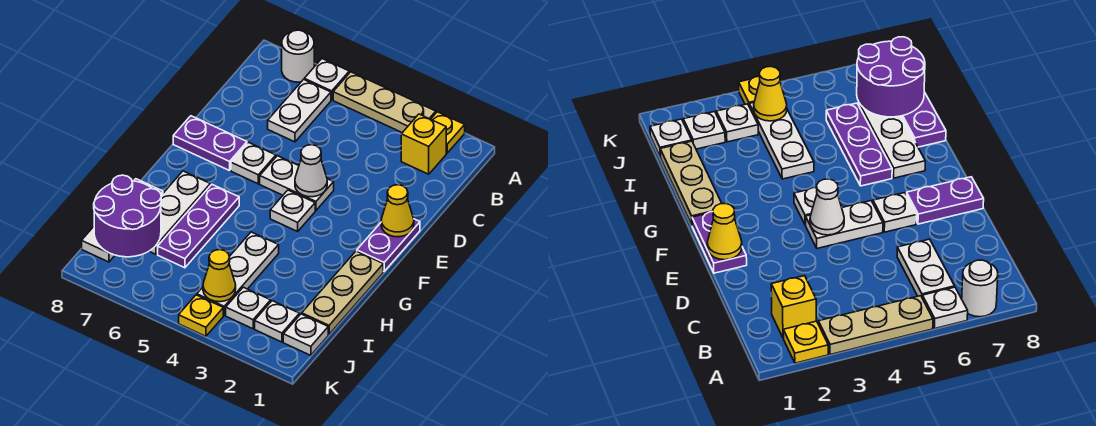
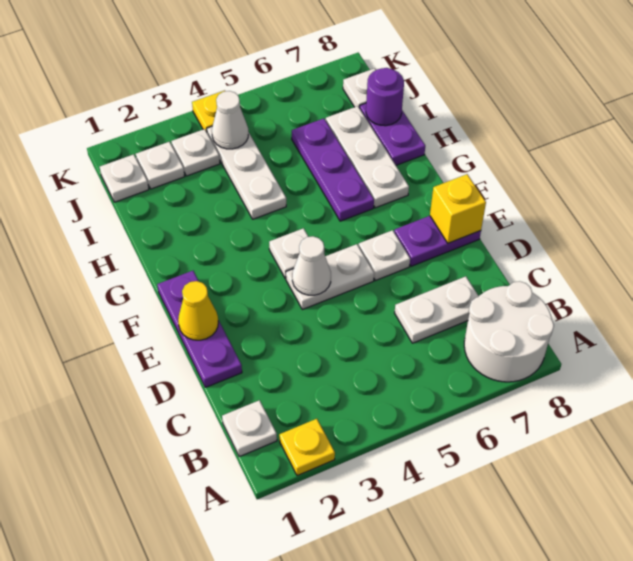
tan 1x3 plate [333,72,436,133] -> none
white 1x1 plate [304,59,349,100] -> white 1x1 plate moved to [222,400,277,457]
white 1x1 round brick [282,30,314,82] -> white 2x2 round brick [464,281,554,382]
yellow 1x1 brick [401,114,446,174] -> yellow 1x1 brick moved to [430,174,486,243]
white 1x2 plate [268,80,331,142] -> white 1x2 plate turned to [395,276,479,343]
purple 1x2 plate [357,219,420,271] -> purple 1x3 plate [157,271,242,387]
tan 1x3 plate [302,251,383,334] -> none
purple 2x2 round brick [94,175,161,257] -> purple 1x1 round brick [366,68,404,126]
yellow 1x1 cone [203,250,236,302] -> white 1x1 cone [212,91,248,149]

